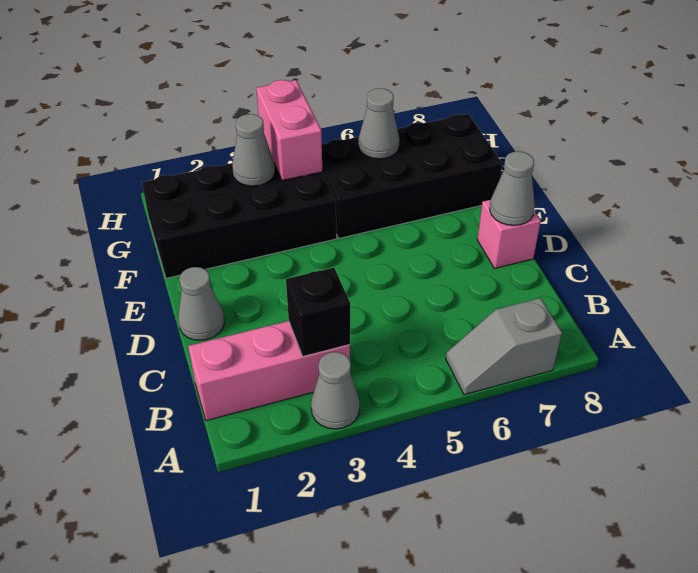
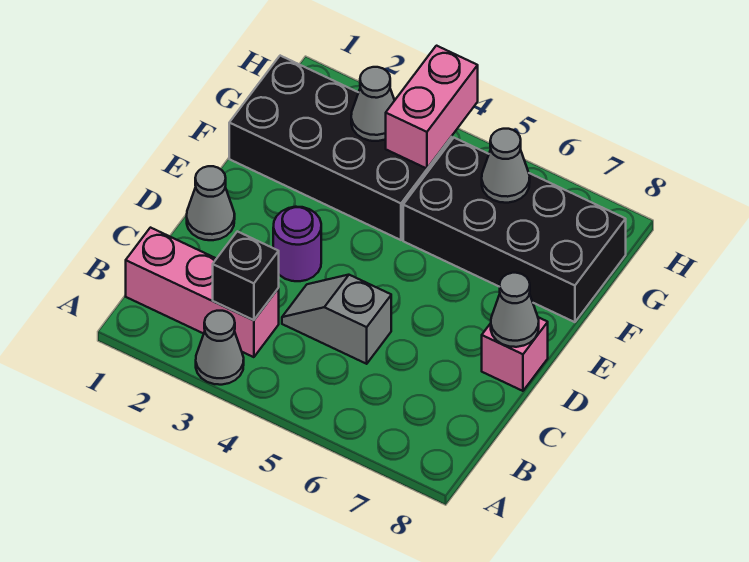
grey 1x2 slope [446,298,562,395] -> grey 1x2 slope moved to [282,275,391,364]
none -> purple 1x1 round brick [273,207,321,281]

